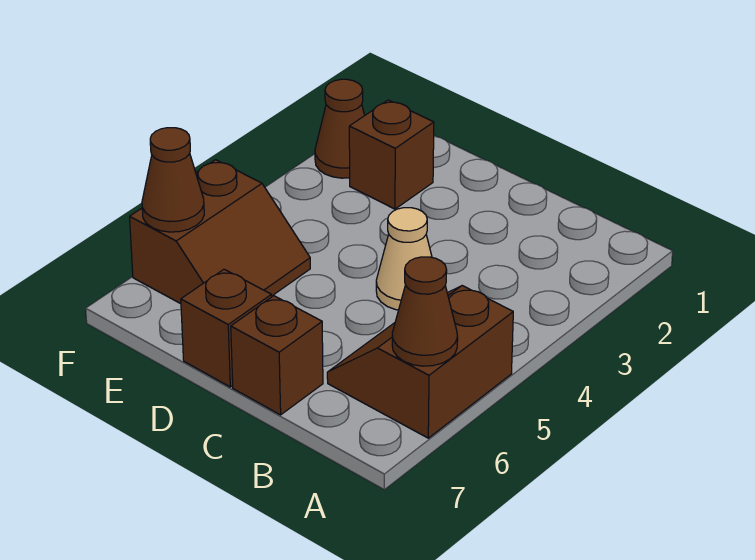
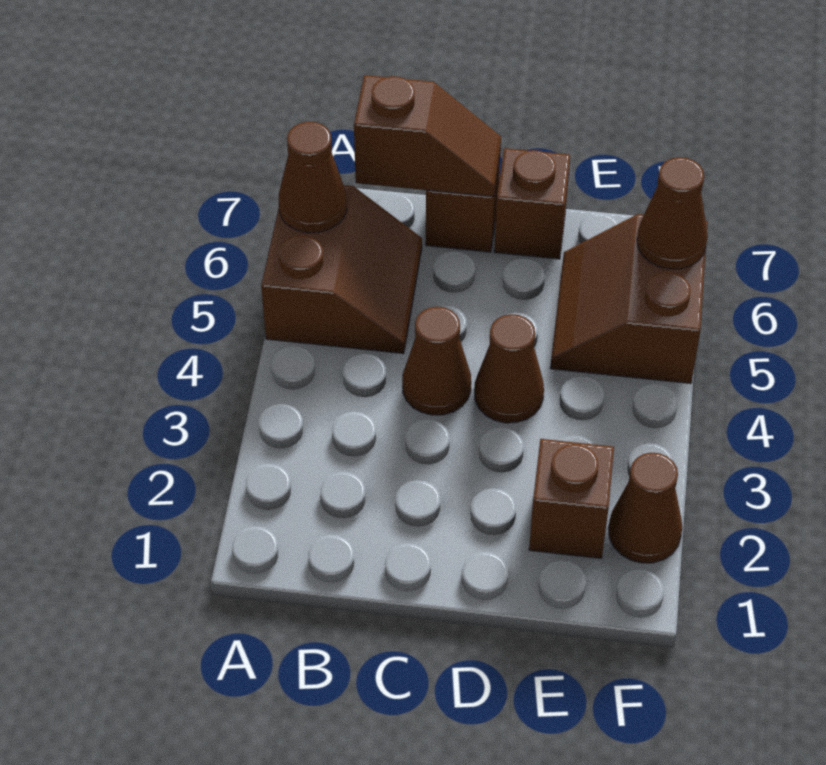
none -> brown 1x2 slope [354,75,501,197]
tan 1x1 cone [376,208,432,310] -> brown 1x1 cone [402,307,471,415]
none -> brown 1x1 cone [474,314,544,423]

